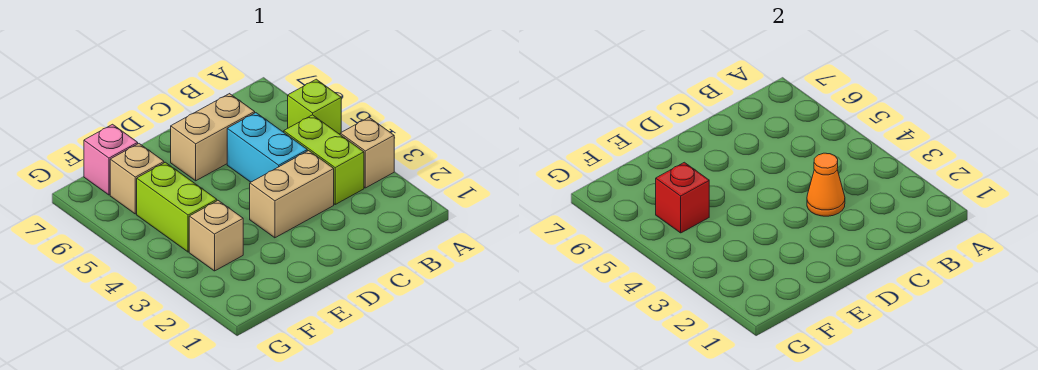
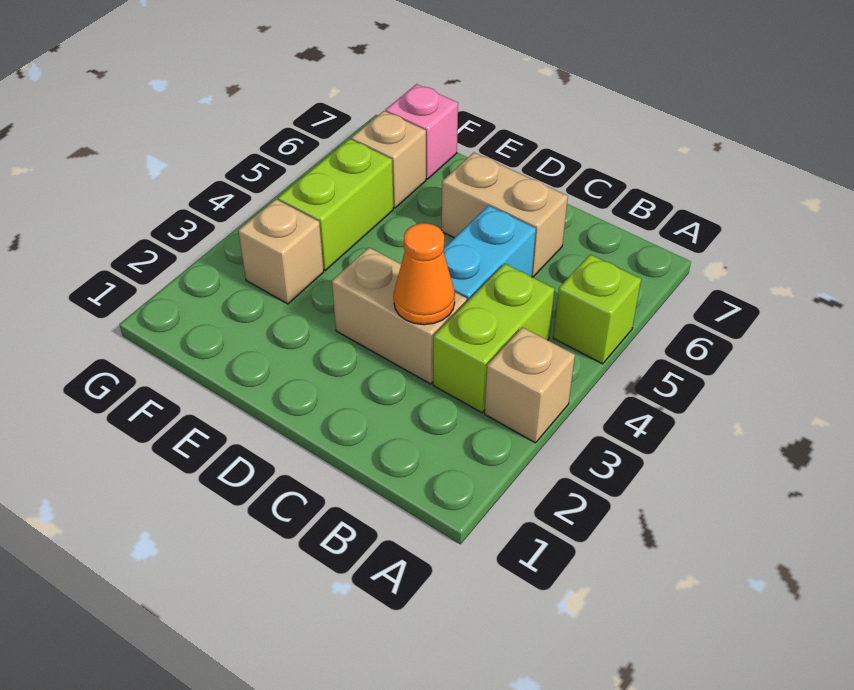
red 1x1 brick [656,162,709,233] -> none

